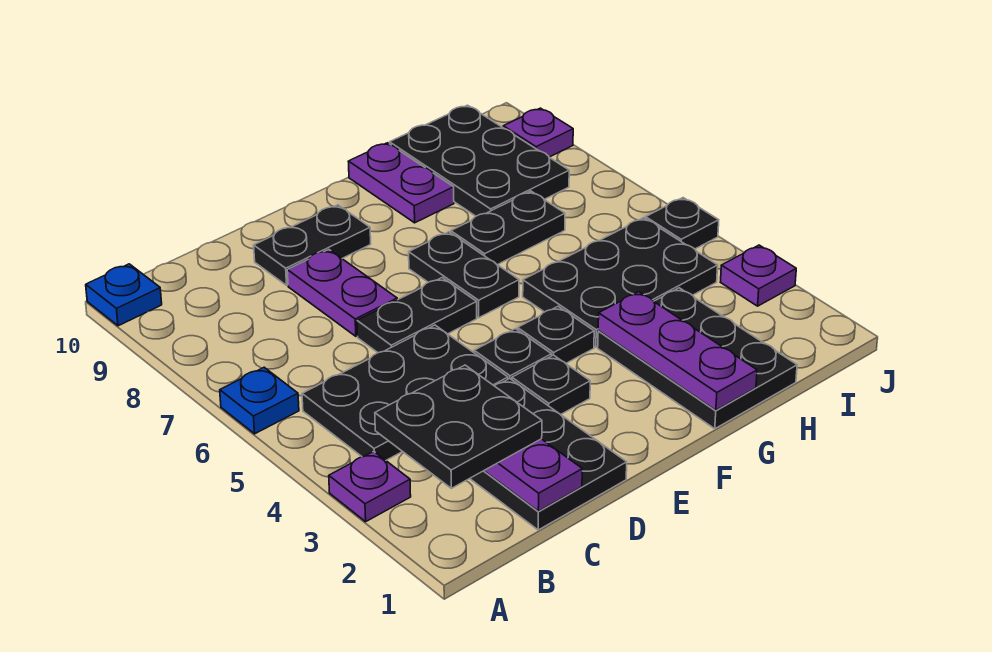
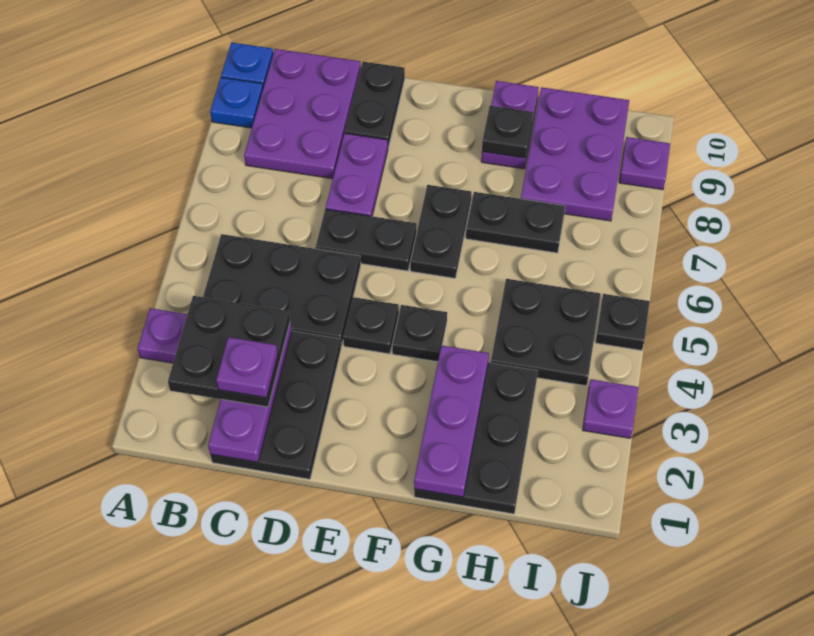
blue 1x1 plate [220,367,299,434] -> blue 1x1 plate moved to [210,77,263,128]
none -> purple 2x3 plate [244,49,361,179]
none -> purple 1x1 plate [216,337,278,398]
black 1x2 plate [254,205,371,285] -> black 1x2 plate turned to [345,62,405,147]
black 1x1 plate [512,355,590,415] -> black 1x1 plate moved to [482,106,533,158]
black 2x3 plate [523,218,718,347] -> black 2x2 plate [491,279,601,386]
black 2x3 plate [390,105,569,216] -> purple 2x3 plate [521,87,629,221]

